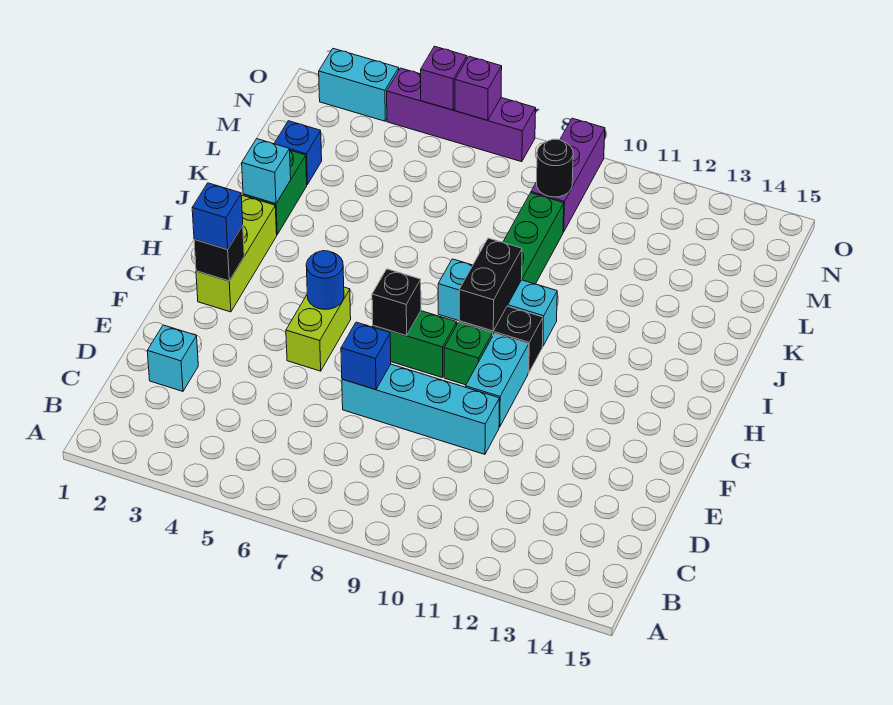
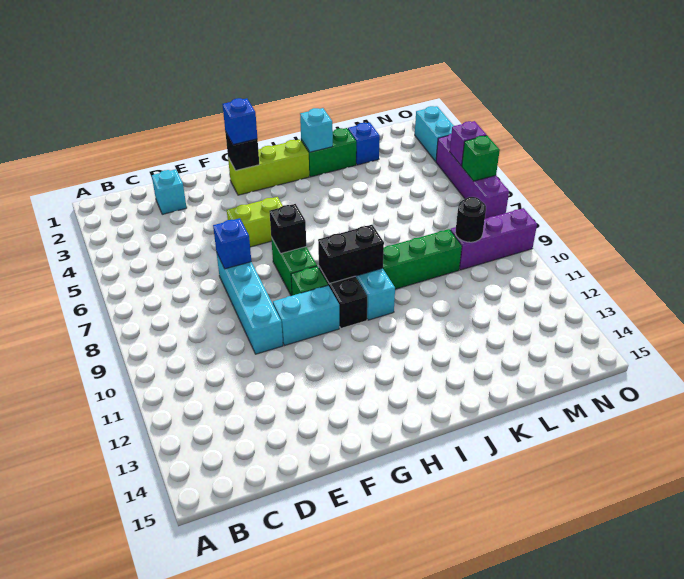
blue 1x1 round brick [306,251,344,309] -> none
purple 1x1 brick [455,56,502,120] -> green 1x1 brick [462,136,500,181]

